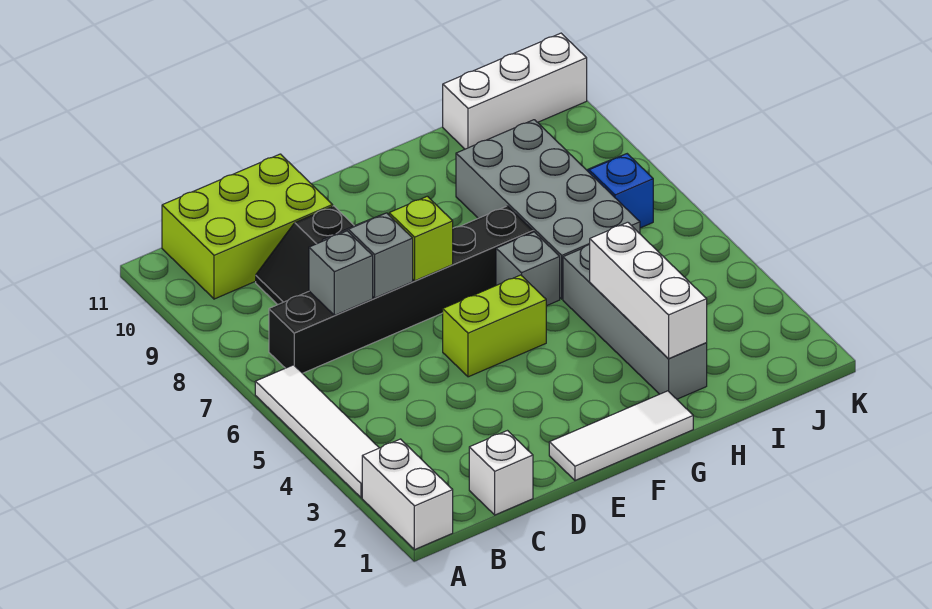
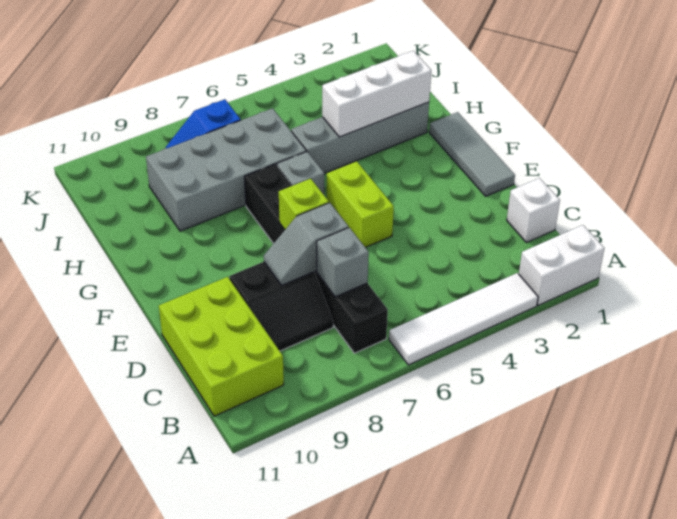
white 1x3 tile [549,391,693,480] -> grey 1x3 tile [429,112,515,196]
white 1x3 brick [443,33,587,149] -> none

